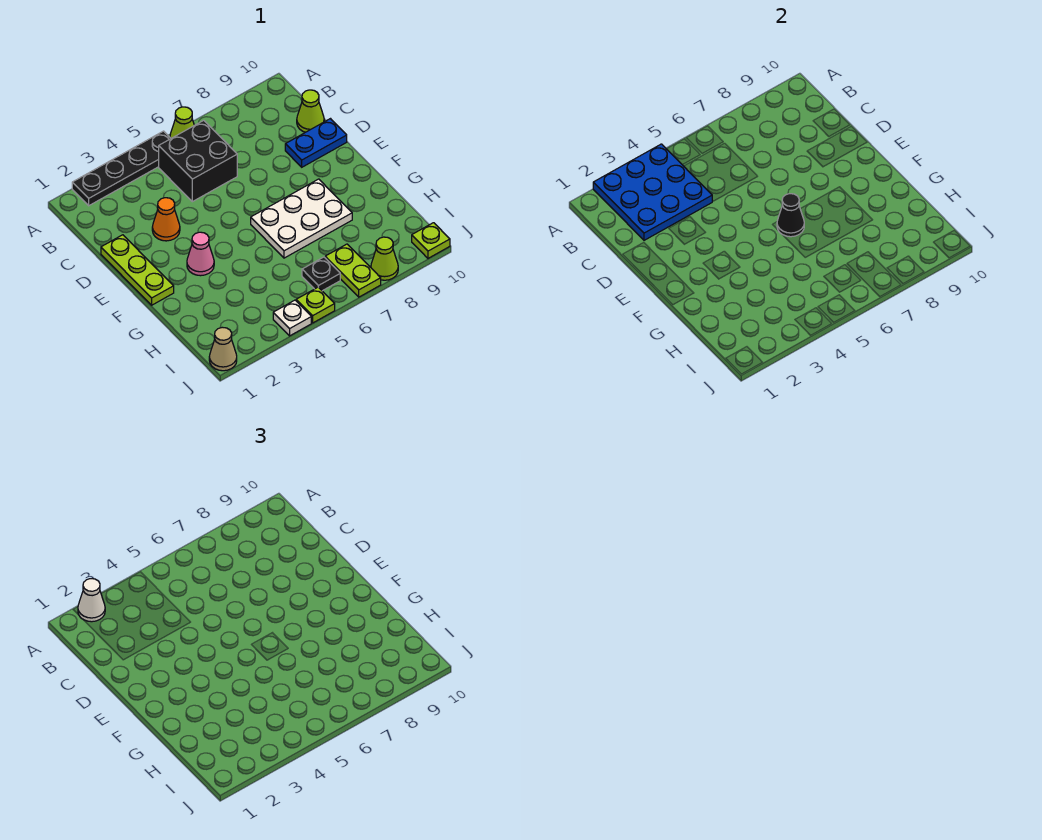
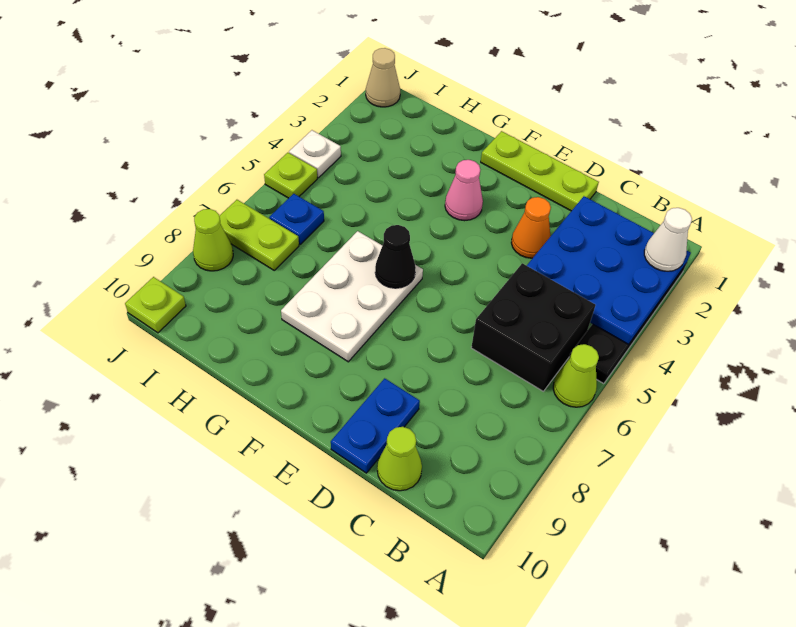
black 1x1 plate [302,257,340,291] -> blue 1x1 plate [269,194,324,244]

